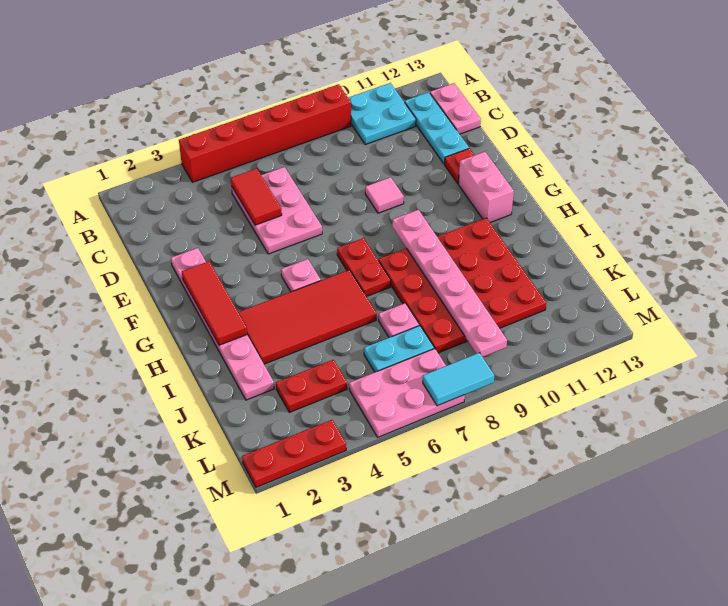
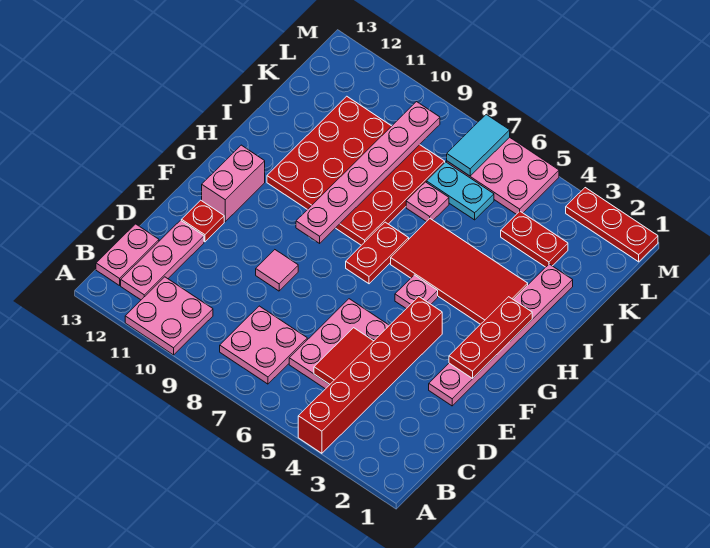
red 1x6 brick [179,84,351,182] -> red 1x6 brick turned to [298,297,442,453]
cyan 2x2 plate [348,83,416,145] -> pink 2x2 plate [125,277,213,355]
none -> pink 2x2 plate [220,306,307,384]
cyan 1x3 plate [405,92,469,164] -> pink 1x3 plate [121,220,204,300]
red 1x3 tile [182,261,247,345] -> red 1x3 plate [449,297,532,378]
cyan 1x2 tile [423,353,494,406] -> cyan 1x2 tile turned to [447,114,510,176]

